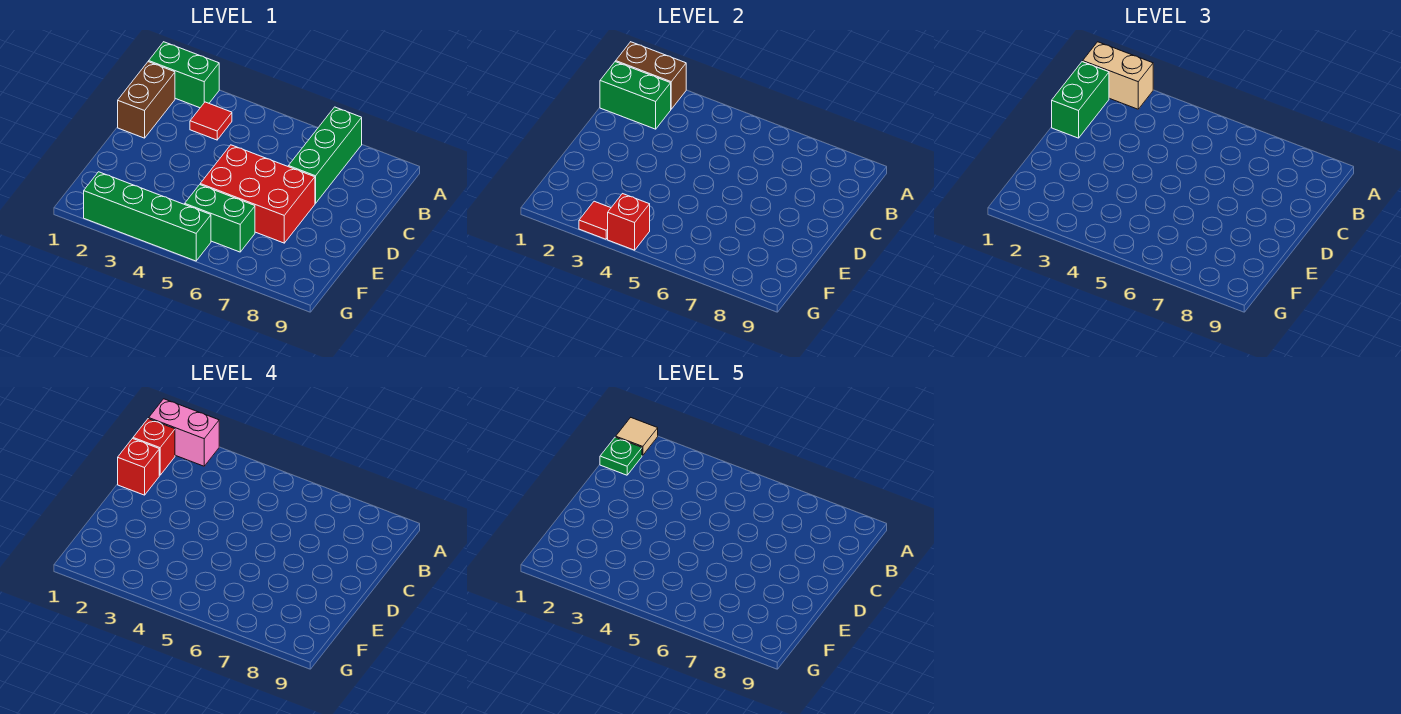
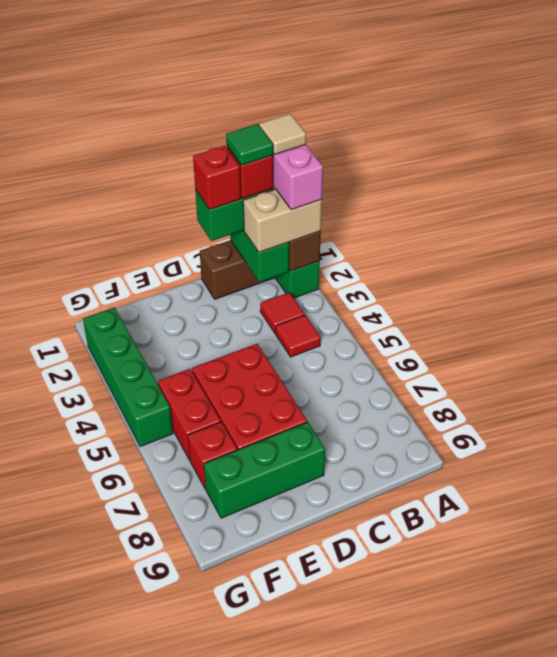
tan 1x2 brick [1083,42,1153,109] -> tan 1x2 brick turned to [243,189,322,252]
green 1x3 brick [288,107,362,203] -> green 1x3 brick moved to [204,422,325,518]
green 1x1 plate [600,437,642,475] -> green 1x1 tile [226,124,273,165]
green 1x2 brick [185,185,255,252] -> red 1x2 brick [158,369,221,460]
red 1x1 tile [579,201,611,239] -> red 1x1 tile moved to [276,315,321,357]
red 1x1 brick [608,194,650,250] -> red 1x1 brick moved to [188,422,237,489]

